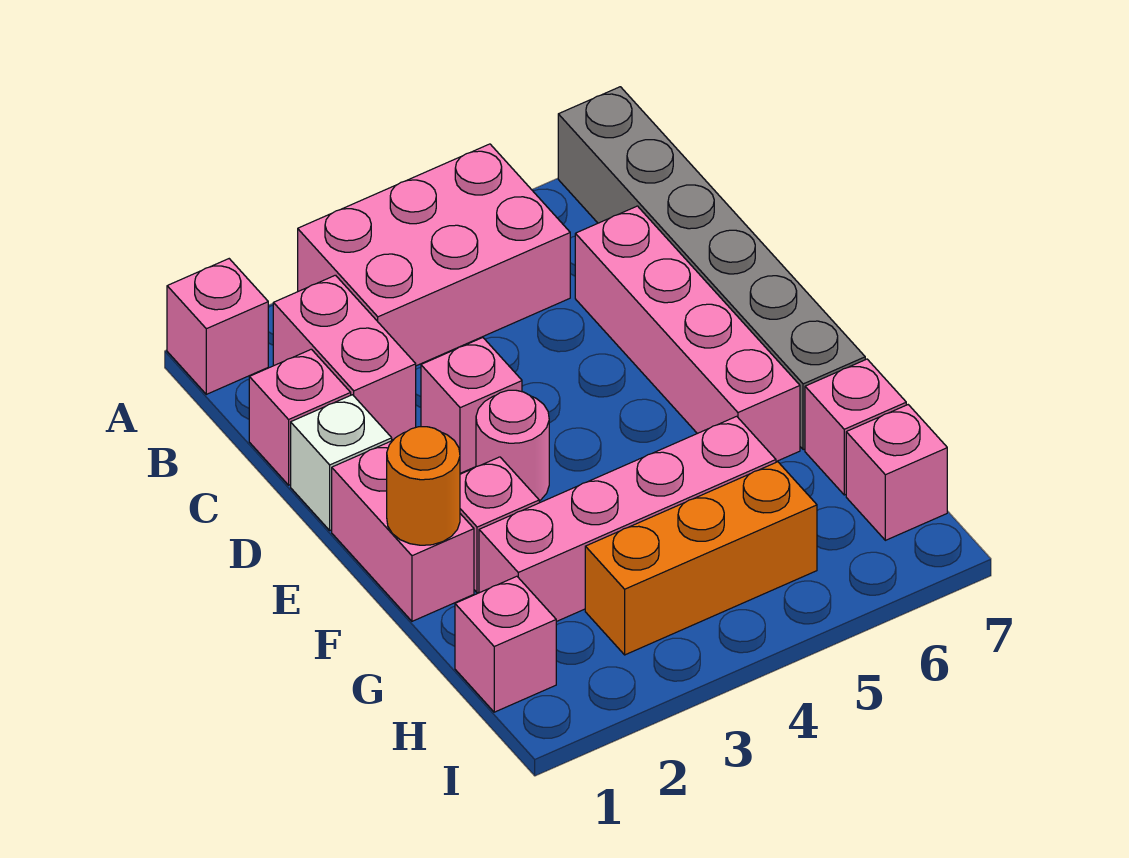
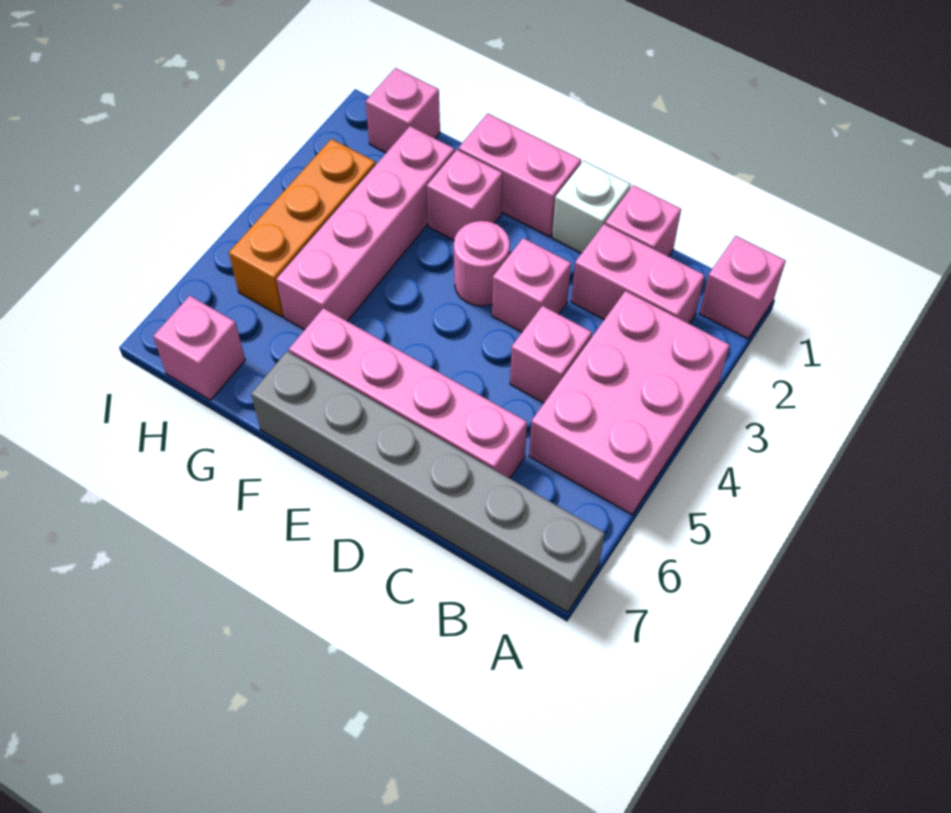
orange 1x1 round brick [387,427,460,545] -> none
pink 1x1 brick [805,359,906,495] -> pink 1x1 brick moved to [510,306,592,403]

